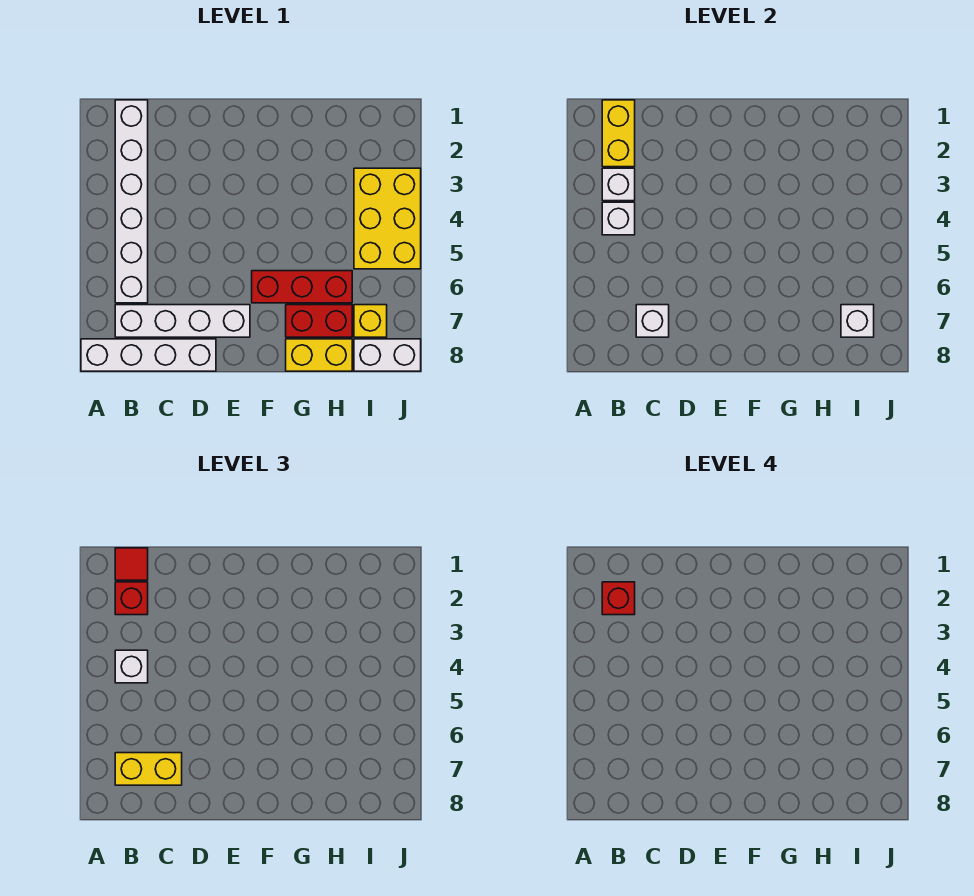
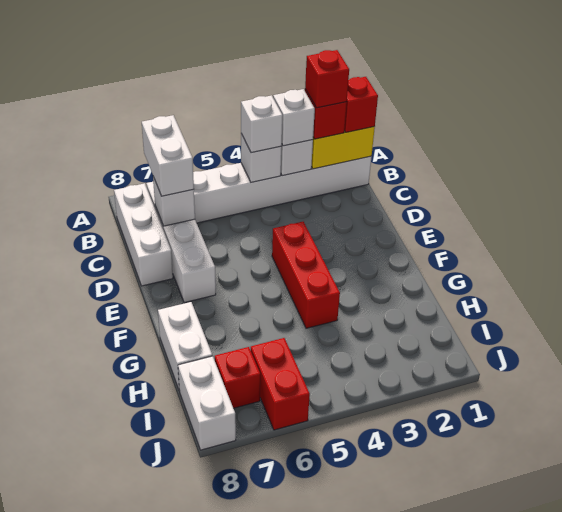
white 1x4 brick [81,339,216,371] -> white 1x3 brick [114,183,173,286]
red 1x1 tile [115,548,148,580] -> red 1x1 brick [344,77,378,132]
yellow 1x2 brick [115,753,182,785] -> white 1x2 brick [142,115,194,196]
red 1x3 brick [252,271,352,303] -> red 1x3 brick moved to [272,222,340,328]
red 1x2 brick [286,305,352,337] -> red 1x2 brick moved to [251,338,310,430]
yellow 1x2 brick [286,339,352,371] -> white 1x2 brick [158,302,212,391]
yellow 2x3 brick [354,168,421,269] -> none
yellow 1x1 brick [354,305,387,337] -> red 1x1 brick [215,347,260,408]
white 1x1 brick [841,305,874,337] -> white 1x1 brick moved to [273,89,315,146]

